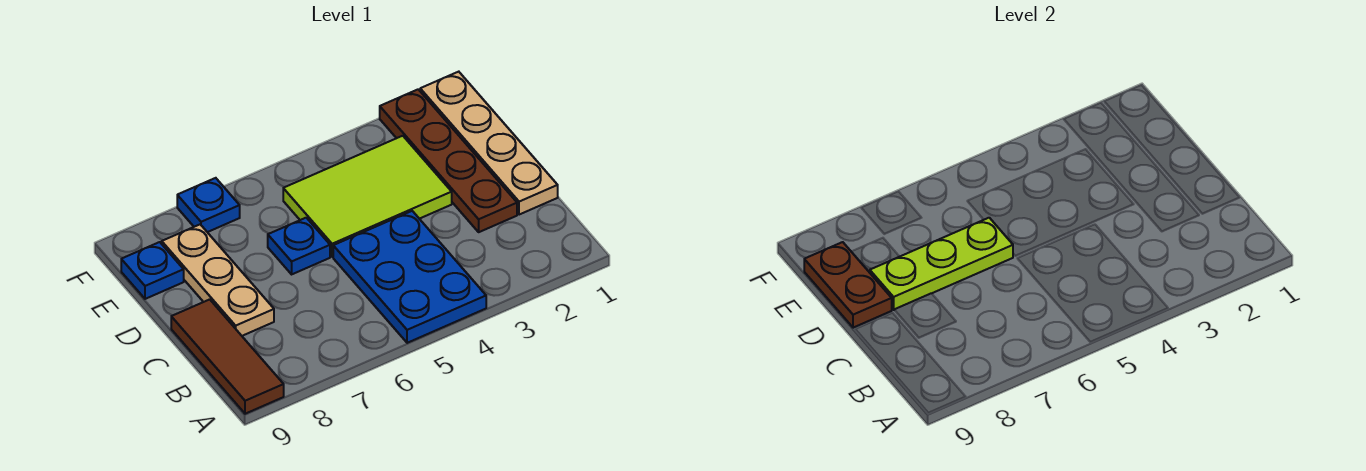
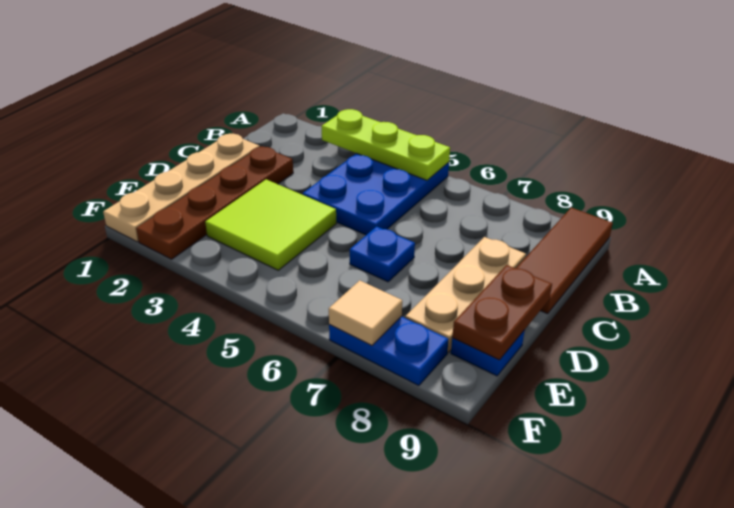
lime 2x3 tile [283,136,452,257] -> lime 2x2 tile [205,180,336,270]
lime 1x3 plate [870,218,1013,310] -> lime 1x3 plate moved to [322,109,450,180]
blue 1x1 plate [177,178,240,232] -> blue 1x2 plate [329,316,449,386]
none -> tan 1x1 tile [329,280,402,345]

